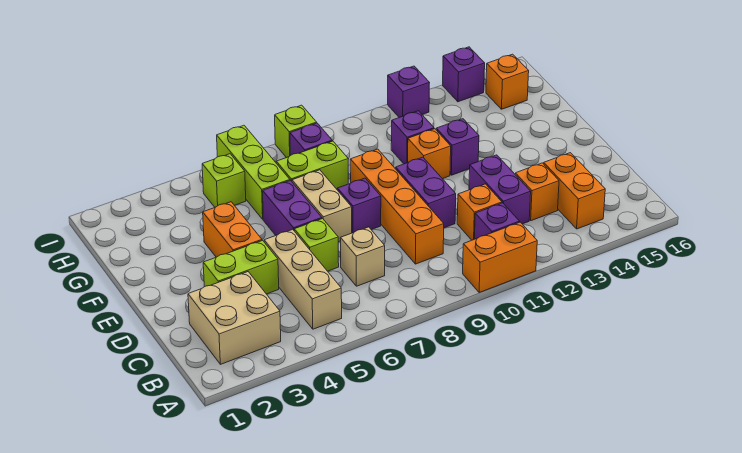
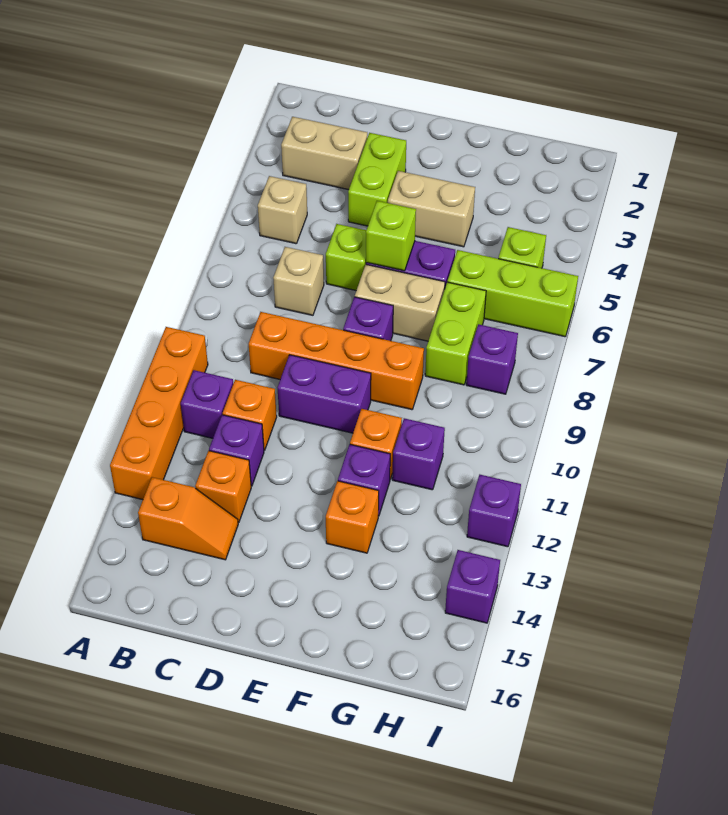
orange 1x2 brick [463,222,537,293] -> orange 1x4 brick [110,327,208,500]
tan 2x2 brick [188,272,281,364] -> tan 1x2 brick [281,117,367,190]
tan 1x3 brick [264,229,342,329] -> tan 1x1 brick [258,176,307,244]
orange 1x2 brick [544,153,605,229] -> orange 1x2 slope [138,477,238,560]
purple 1x2 brick [469,155,531,224] -> purple 1x1 brick [209,415,264,486]
orange 1x2 brick [203,202,262,257] -> tan 1x2 brick [388,171,475,247]
orange 1x1 brick [486,54,529,109] -> orange 1x1 brick moved to [326,481,379,553]
lime 1x1 brick [275,105,317,158] -> lime 1x1 brick moved to [366,201,416,271]

